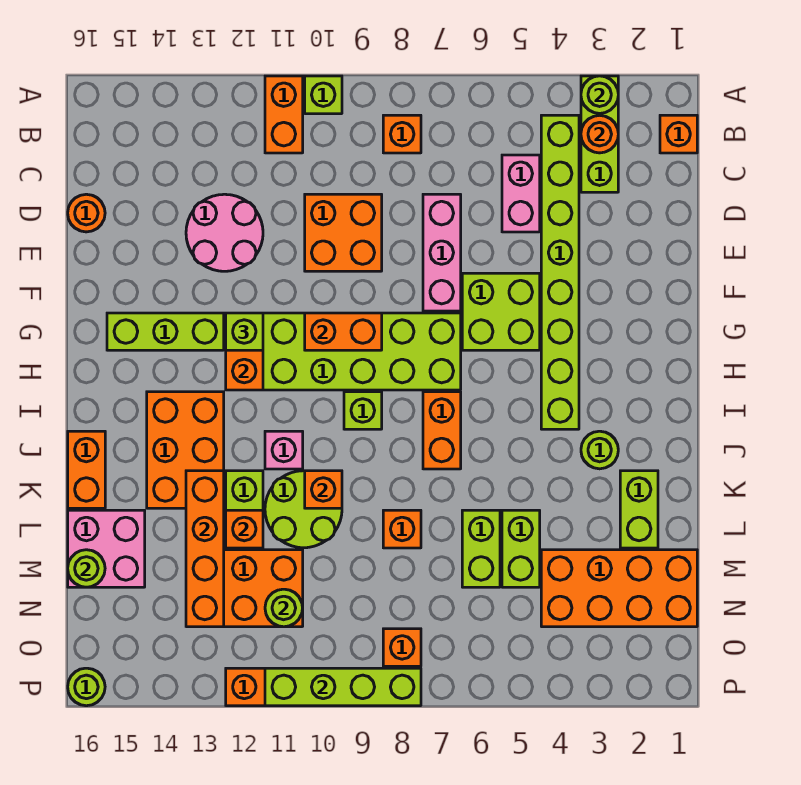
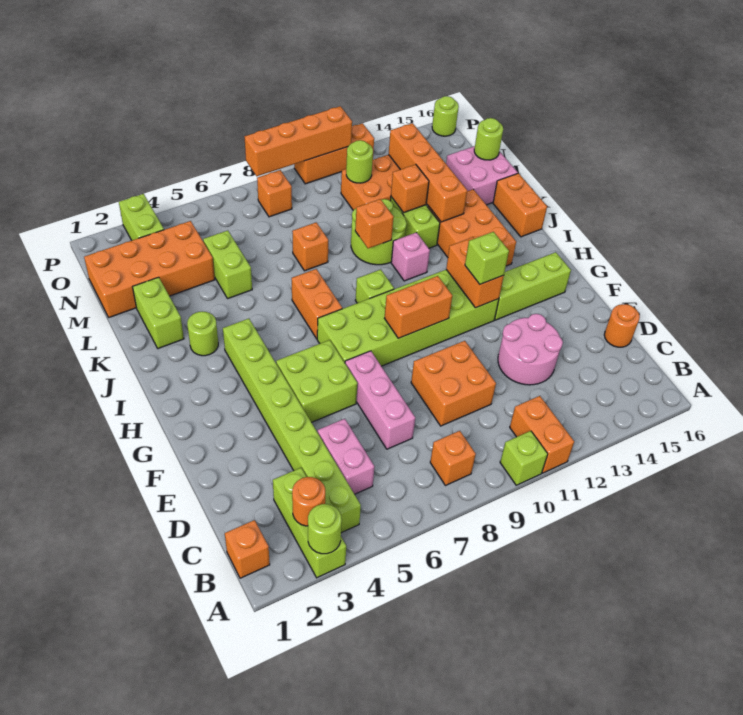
lime 1x2 brick [462,510,500,587] -> lime 1x2 brick moved to [119,194,164,240]
lime 1x4 brick [265,668,421,706] -> orange 1x4 brick [245,106,352,176]

